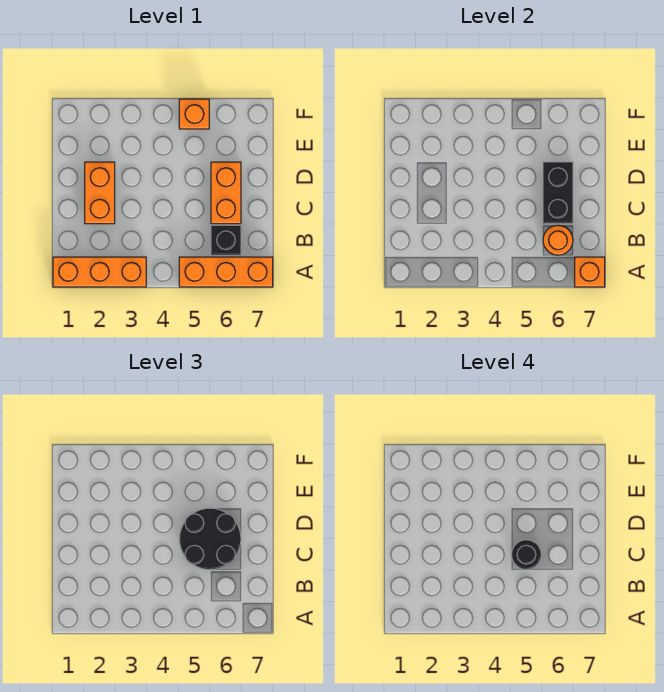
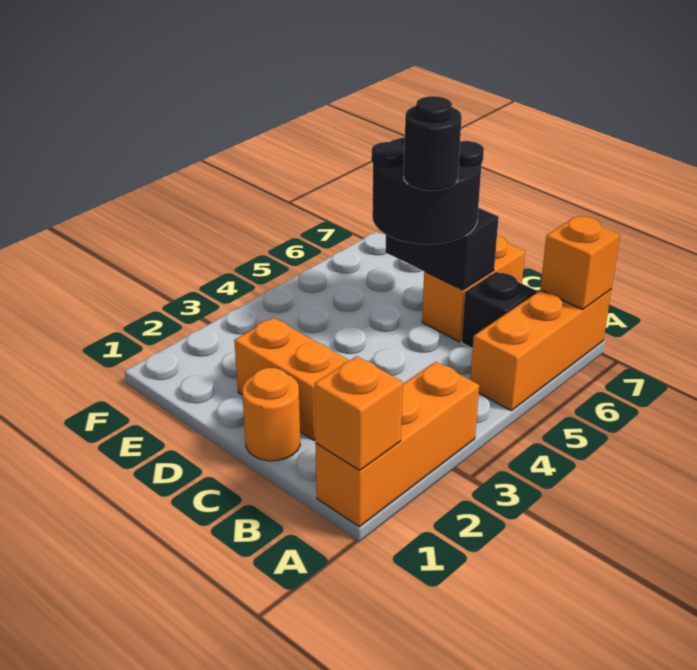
orange 1x1 round brick [543,225,573,255] -> orange 1x1 round brick moved to [242,368,300,461]
orange 1x2 brick [211,162,241,224] -> orange 1x2 brick turned to [422,235,525,342]
orange 1x1 brick [179,99,209,129] -> orange 1x1 brick moved to [314,356,403,470]

